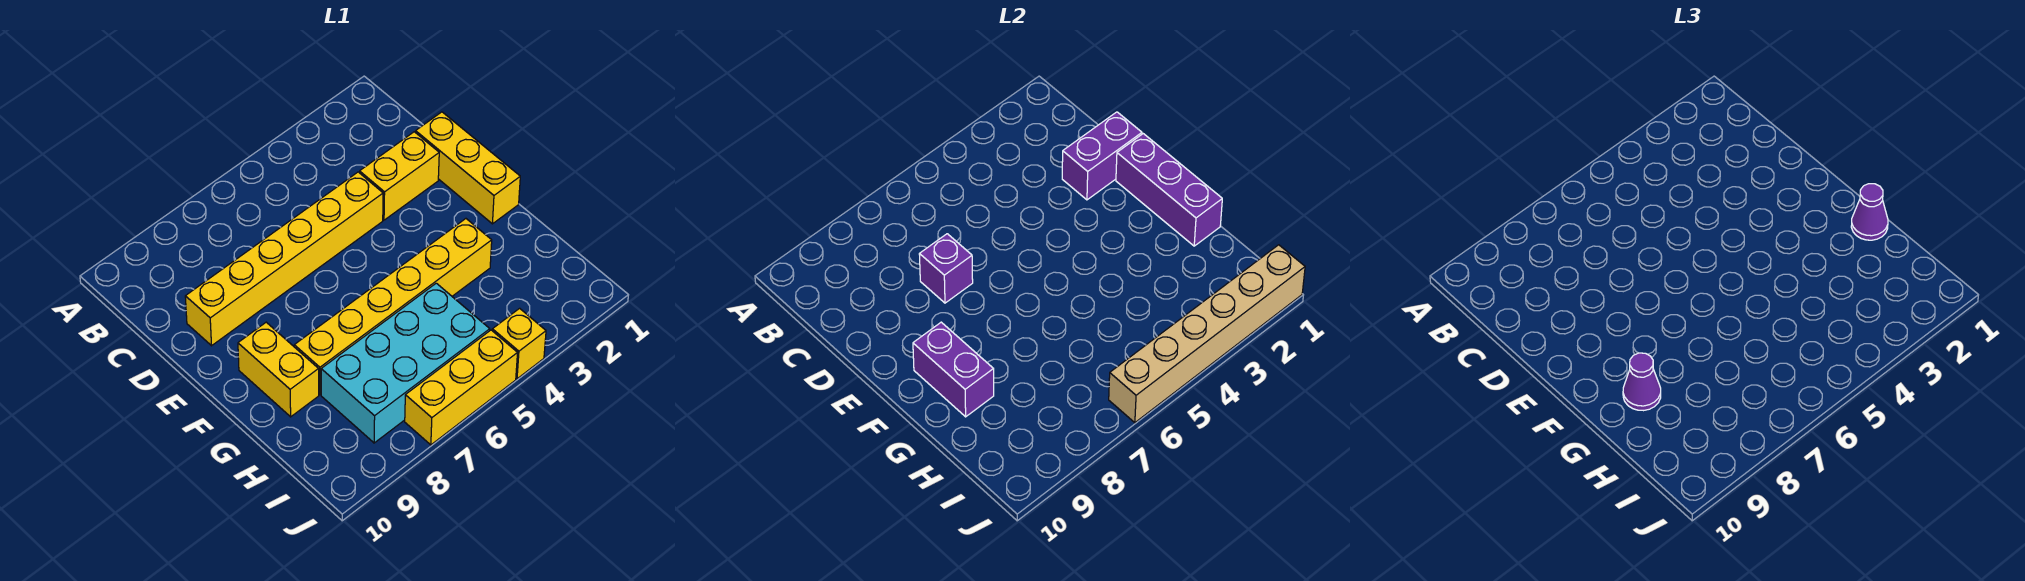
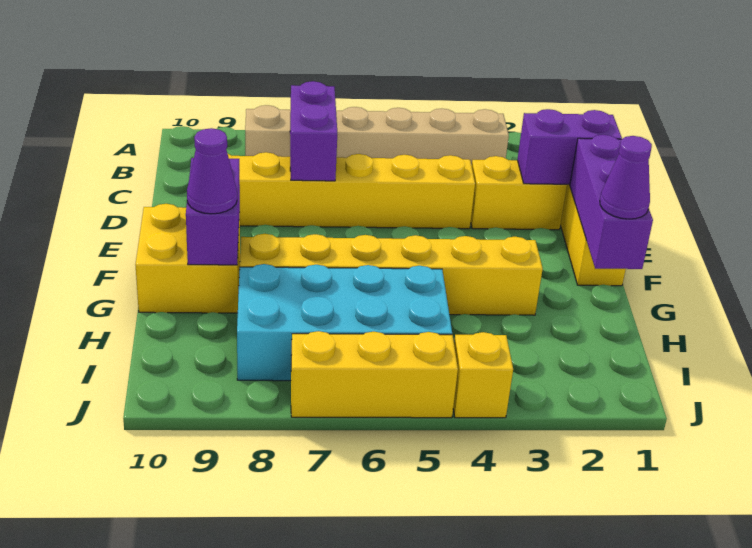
purple 1x1 brick [919,234,973,303] -> purple 1x2 brick [290,81,337,181]
yellow 1x2 brick [238,322,319,417] -> yellow 2x2 brick [135,204,240,313]
tan 1x6 brick [1109,245,1305,423] -> tan 1x6 brick moved to [245,105,509,165]

